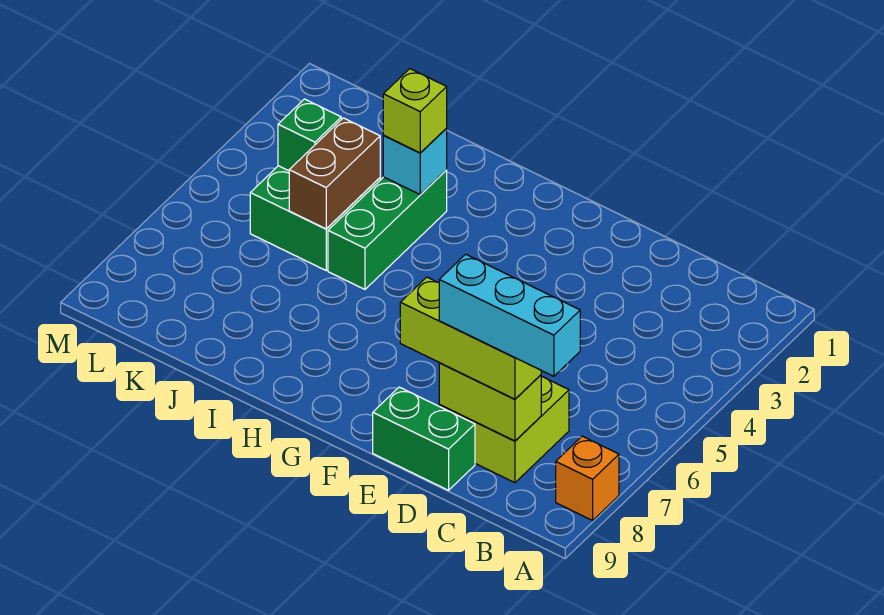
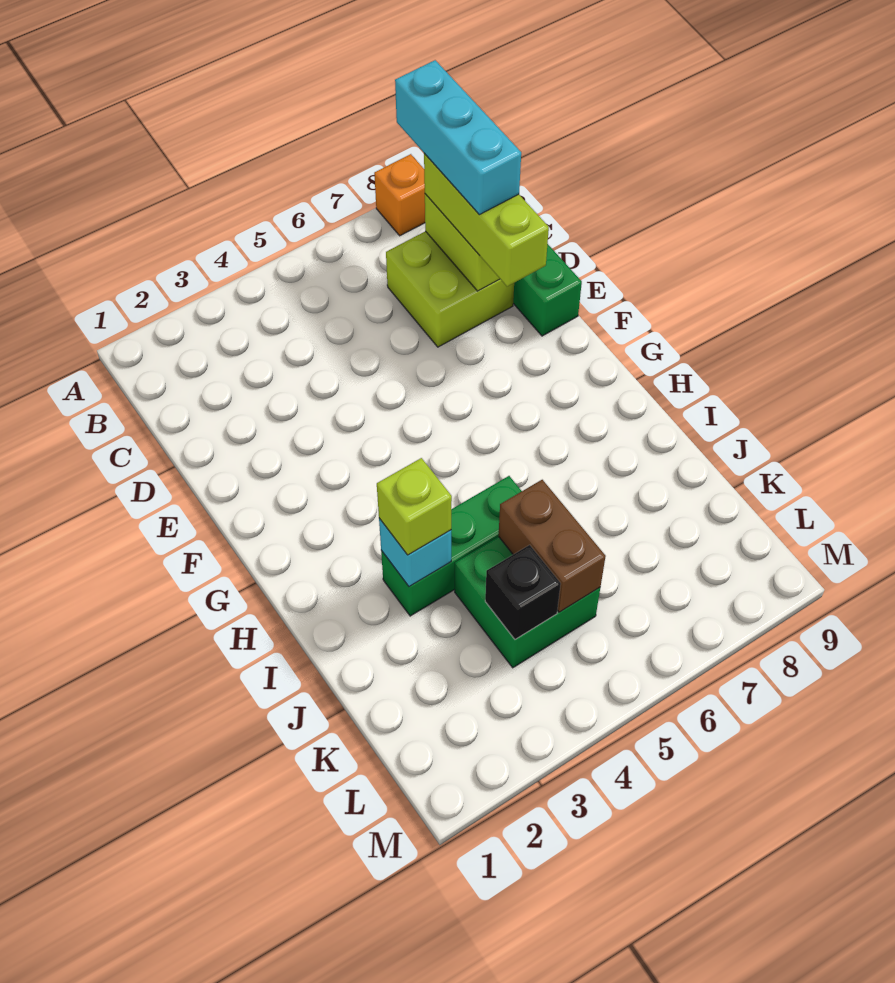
brown 1x2 brick [289,118,380,229] -> brown 1x2 brick turned to [499,480,606,612]
green 1x1 brick [278,99,341,171] -> black 1x1 brick [485,545,561,639]

